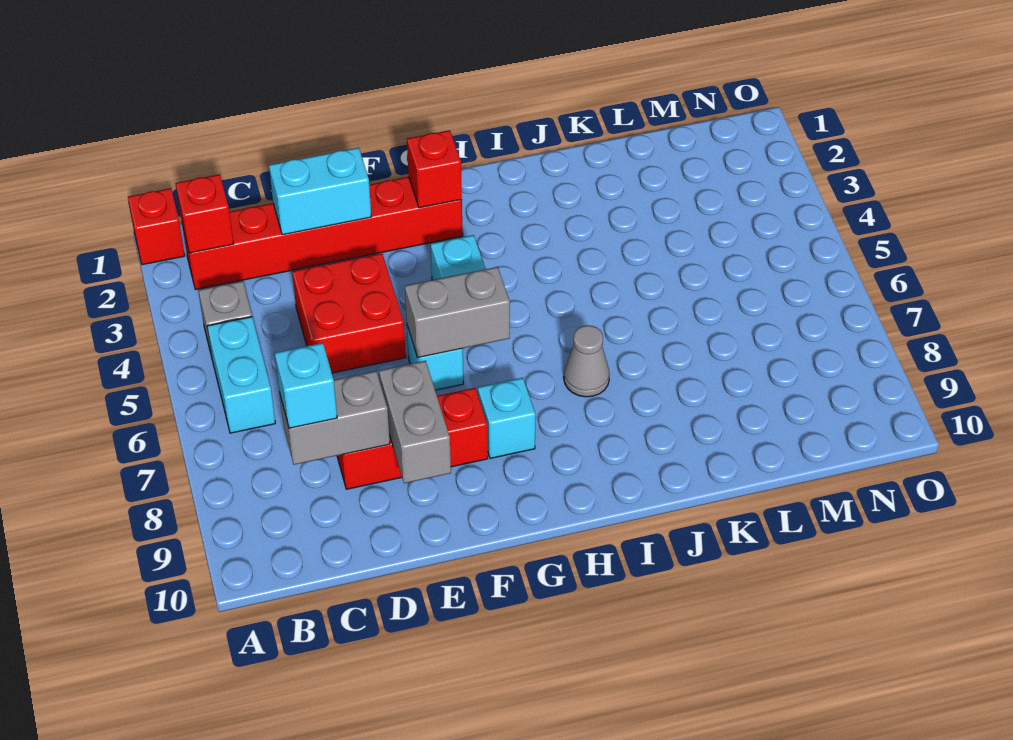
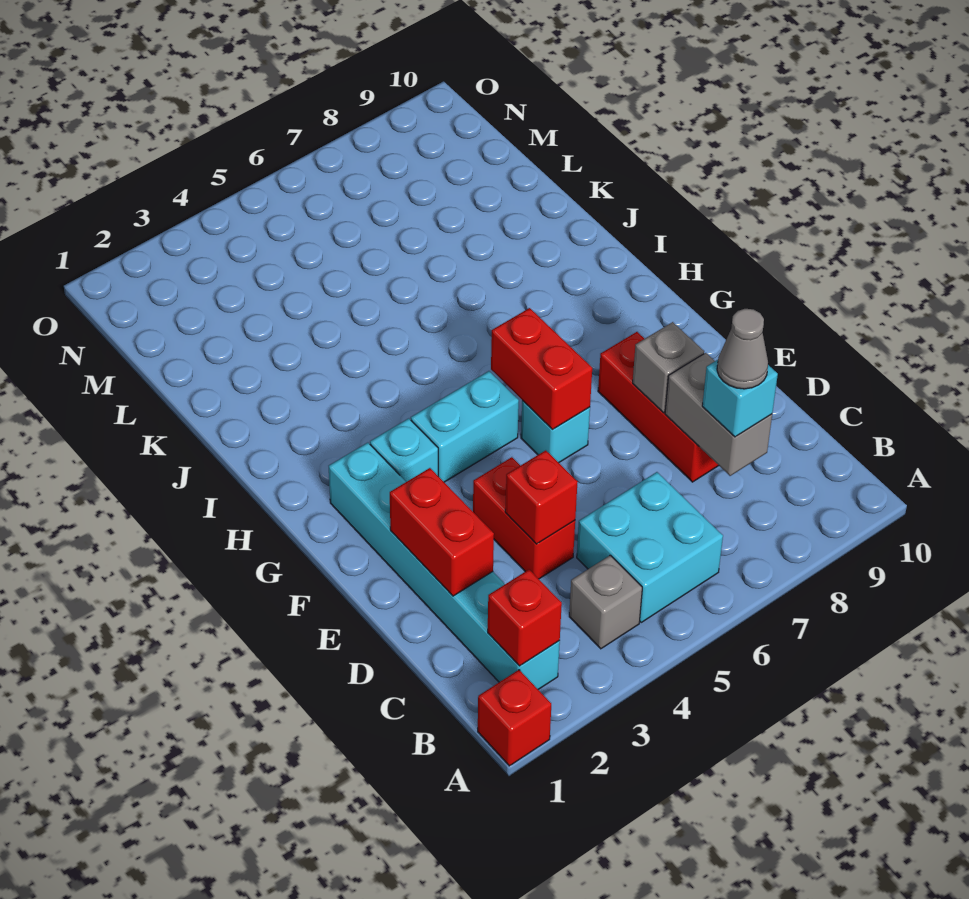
red 1x6 brick [182,177,463,290] -> cyan 1x6 brick [329,443,560,689]
cyan 1x2 brick [207,317,275,433] -> cyan 2x2 brick [577,472,723,622]
cyan 1x2 brick [269,148,371,235] -> red 1x2 brick [390,468,494,596]
red 2x2 brick [292,253,406,373] -> red 1x2 brick [473,457,575,579]
grey 1x2 brick [379,361,451,483] -> grey 1x1 brick [633,322,704,413]
grey 1x2 brick [405,267,510,358] -> red 1x2 brick [491,308,592,430]
red 1x1 brick [407,130,462,208] -> red 1x1 brick moved to [505,450,577,544]
cyan 1x1 brick [478,378,536,458] -> cyan 1x1 brick moved to [370,418,438,482]
grey 1x1 cone [564,325,610,397] -> grey 1x1 cone moved to [717,309,768,389]

